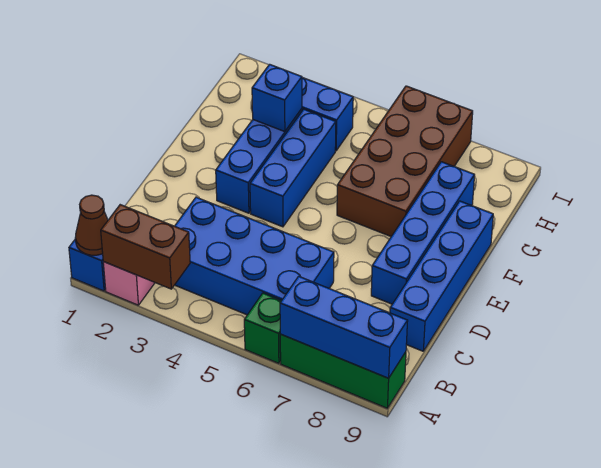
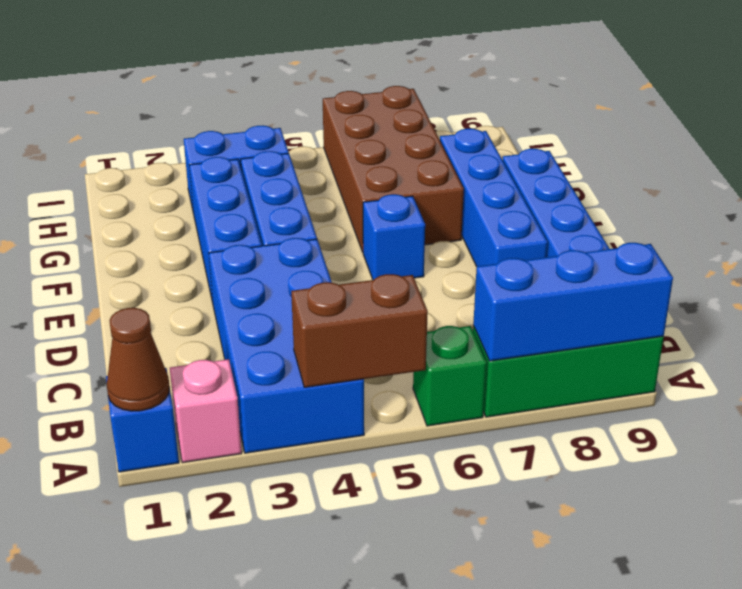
brown 1x2 brick [101,205,190,289] -> brown 1x2 brick moved to [291,274,428,387]
blue 2x4 brick [175,197,334,315] -> blue 2x4 brick turned to [209,238,364,453]
blue 1x1 brick [252,64,302,132] -> blue 1x1 brick moved to [363,194,425,280]

